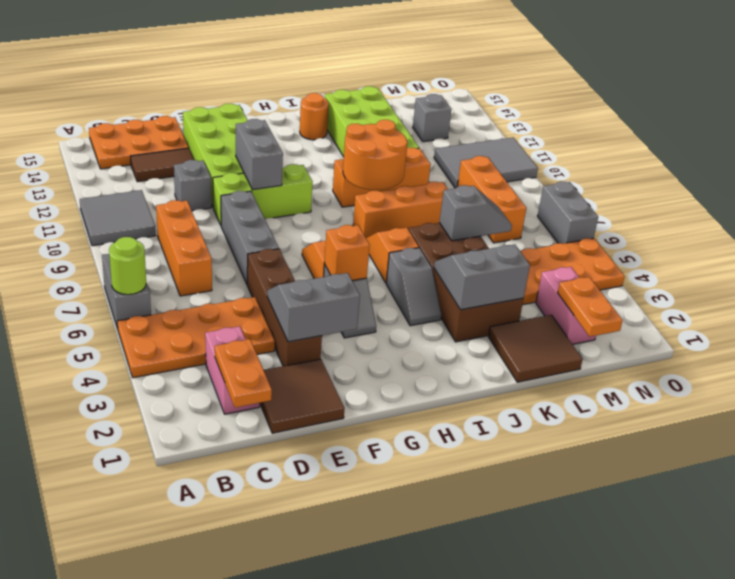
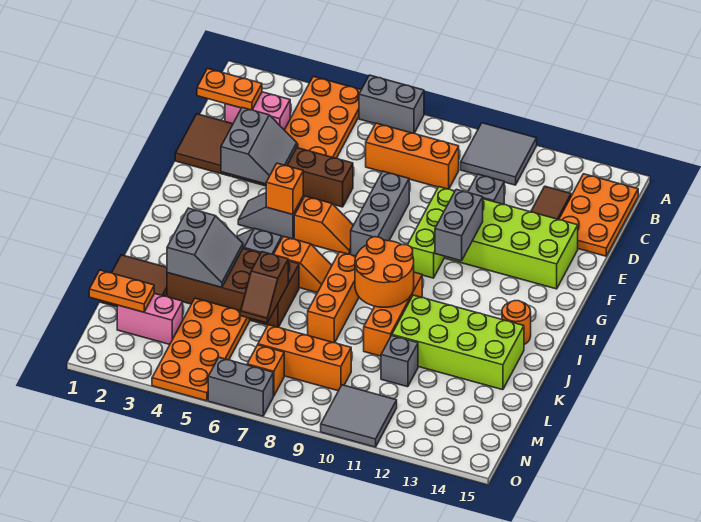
lime 1x1 round brick [109,237,146,295] -> none
grey 1x3 brick [221,191,279,284] -> grey 1x3 brick turned to [351,171,409,256]
grey 1x2 brick [236,119,283,190] -> grey 1x2 brick turned to [435,189,483,261]
grey 1x2 slope [439,185,512,241] -> brown 1x2 slope [241,252,288,323]
grey 2x3 tile [434,137,538,188] -> grey 2x2 tile [321,385,397,447]
grey 1x1 brick [413,94,452,142] -> grey 1x1 brick moved to [381,335,418,387]
none -> orange 1x1 brick [247,345,284,396]

